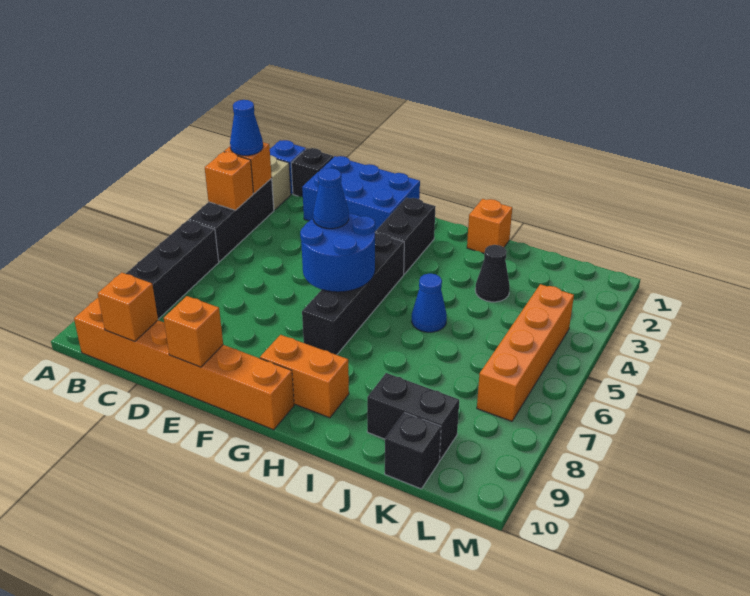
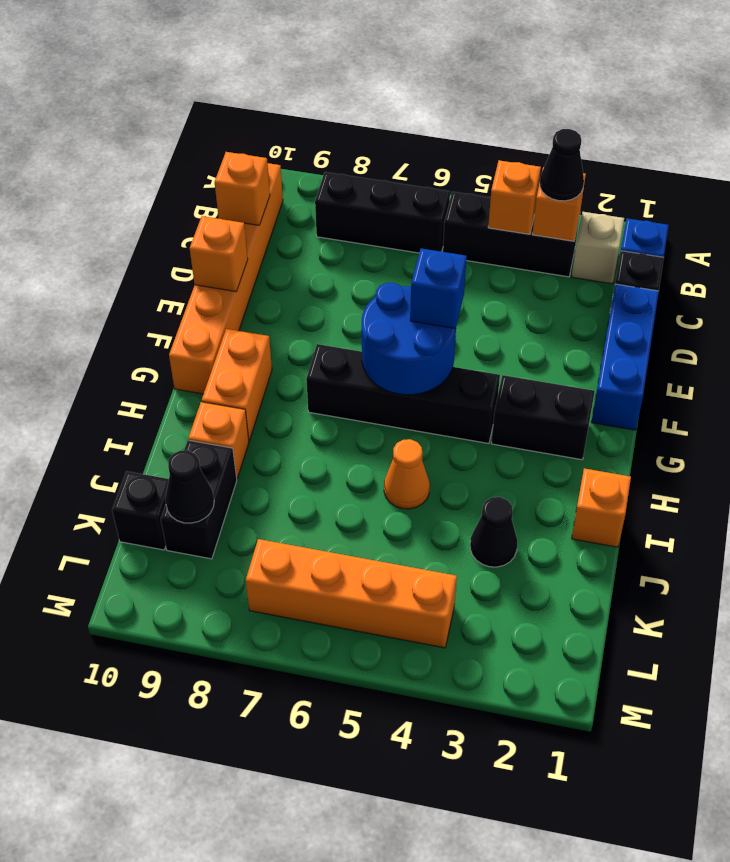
blue 1x1 cone [230,100,263,156] -> black 1x1 cone [540,129,584,201]
blue 2x3 brick [302,156,420,231] -> blue 1x3 brick [592,284,659,430]
blue 1x1 cone [313,168,349,229] -> blue 1x1 brick [410,248,467,329]
blue 1x1 cone [412,274,447,332] -> orange 1x1 cone [384,439,430,509]
none -> orange 1x1 brick [188,402,249,478]
none -> black 1x1 cone [165,450,214,523]

